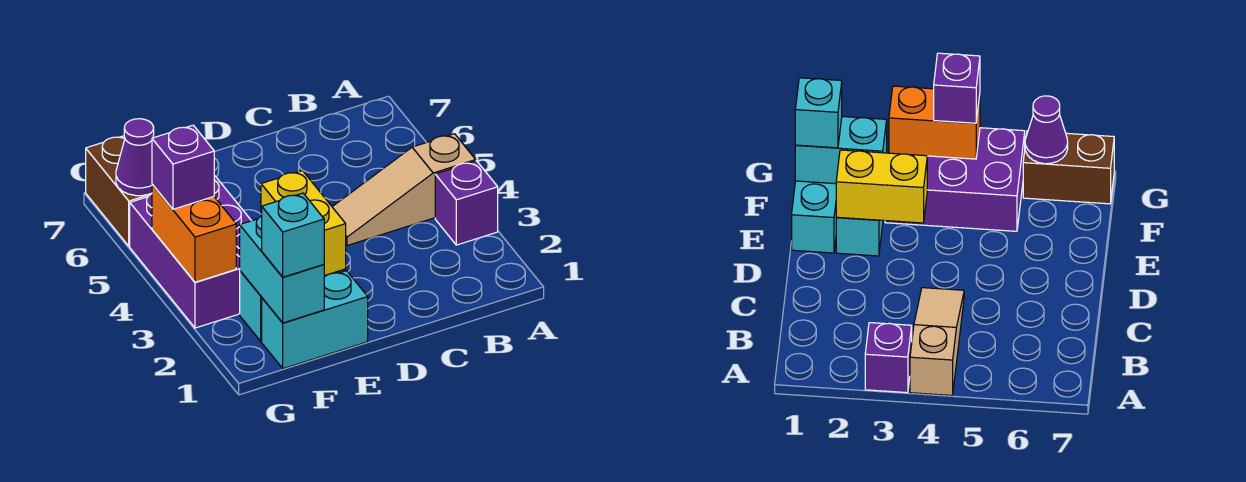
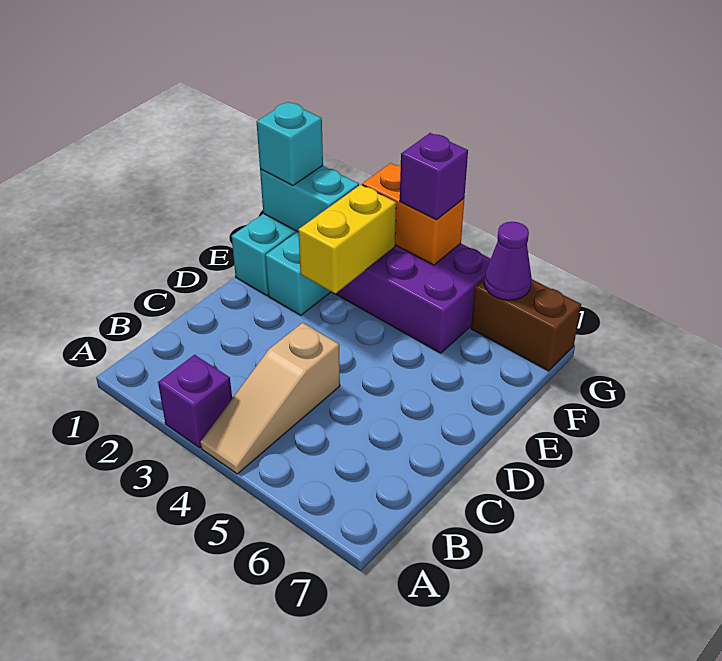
tan 1x3 slope [333,134,476,246] -> tan 1x3 slope turned to [201,323,340,474]
yellow 1x2 brick [261,170,346,276] -> yellow 1x2 brick turned to [298,185,396,294]

